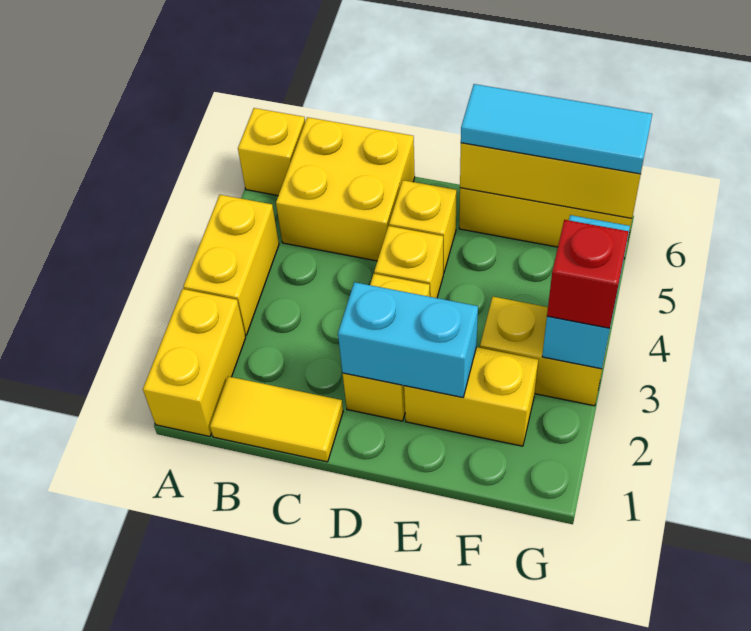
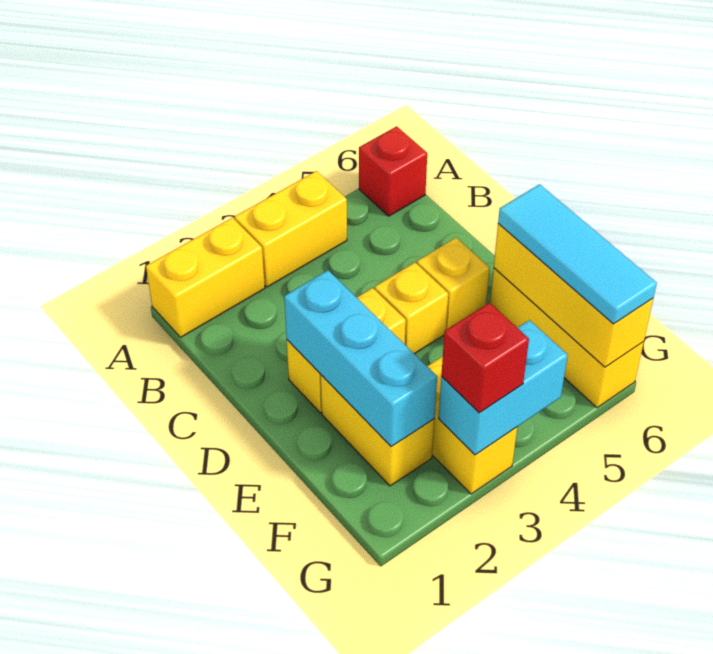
yellow 1x1 brick [238,108,305,196] -> red 1x1 brick [359,126,427,216]
yellow 1x2 tile [210,376,343,462] -> none
yellow 2x2 brick [276,117,415,261] -> none
cyan 1x2 brick [338,282,478,397] -> cyan 1x3 brick [284,270,437,447]

